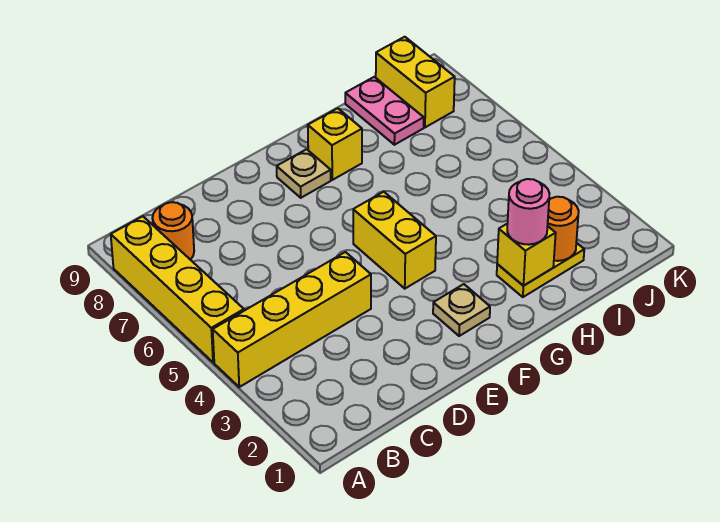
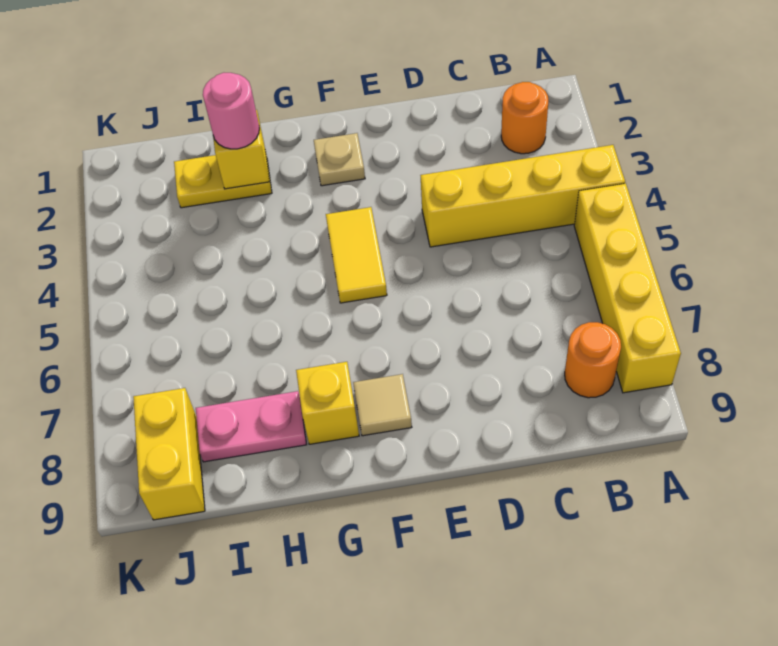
yellow 1x2 brick [353,192,436,289] -> yellow 1x2 tile [326,207,387,303]
tan 1x1 plate [277,149,331,198] -> tan 1x1 tile [353,374,412,436]
orange 1x1 round brick [548,197,579,261] -> orange 1x1 round brick moved to [501,82,548,154]
pink 1x2 plate [345,77,424,145] -> pink 1x2 plate turned to [196,391,307,462]

